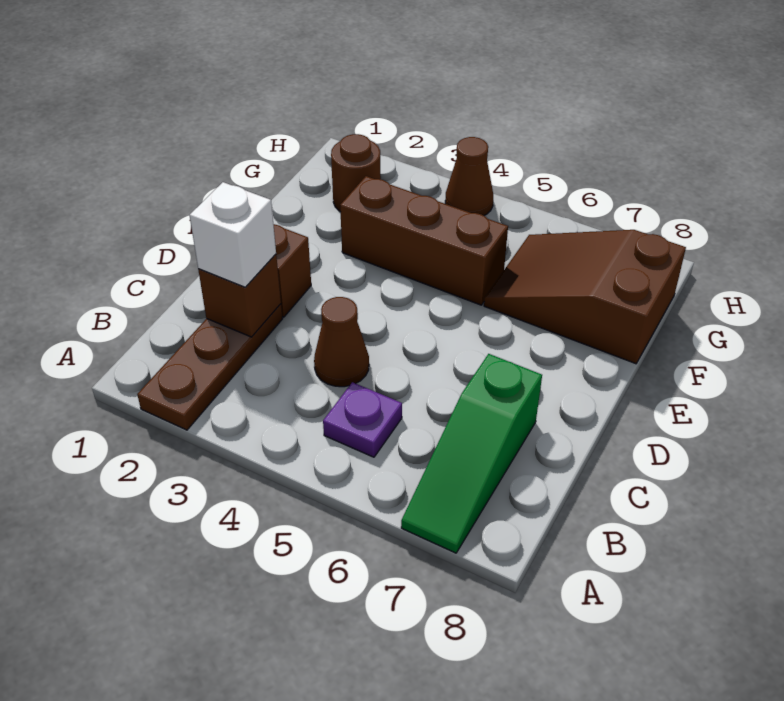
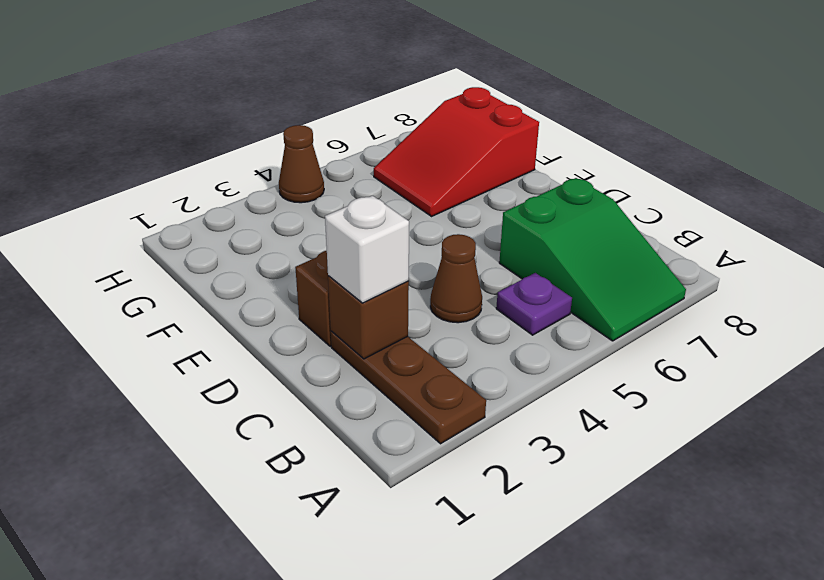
green 1x3 slope [401,354,542,553] -> green 2x3 slope [499,178,686,341]
brown 1x3 brick [340,176,508,305] -> none
brown 2x3 slope [484,230,686,364] -> red 2x3 slope [374,87,539,216]
brown 1x1 round brick [331,134,381,211] -> none

